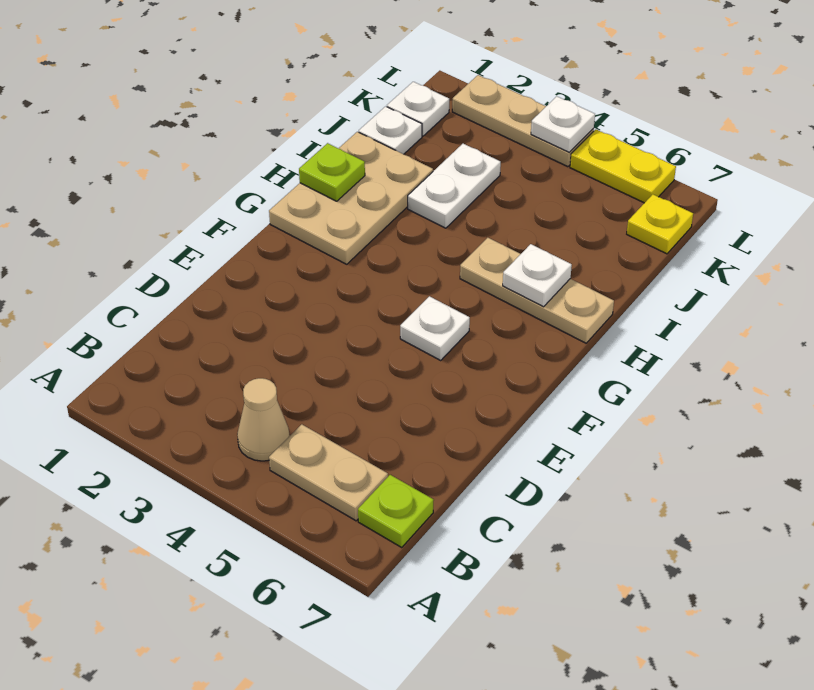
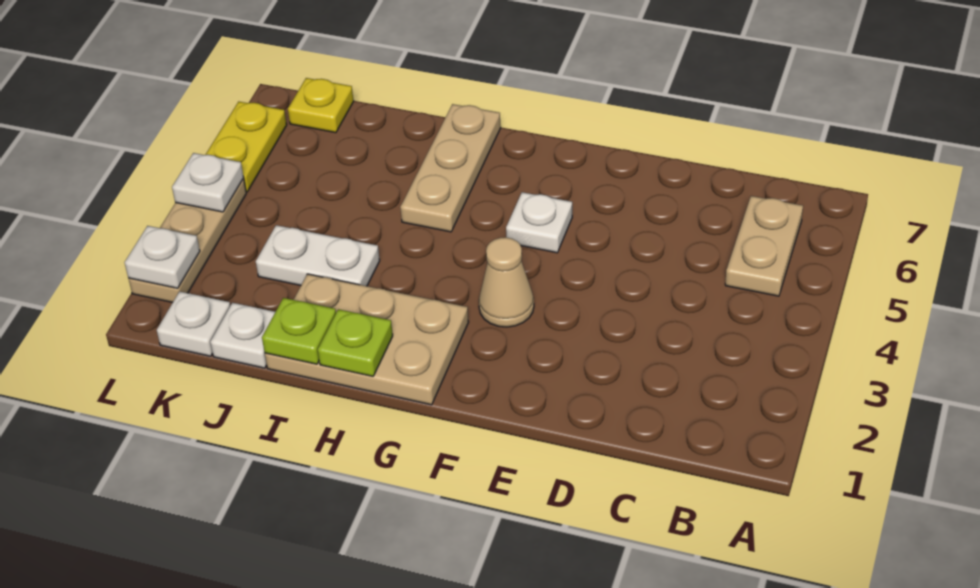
tan 1x1 cone [237,378,290,461] -> tan 1x1 cone moved to [479,237,534,327]
lime 1x1 plate [358,475,434,547] -> lime 1x1 plate moved to [262,298,336,364]
white 1x1 plate [503,244,572,307] -> white 1x1 plate moved to [125,226,200,288]

